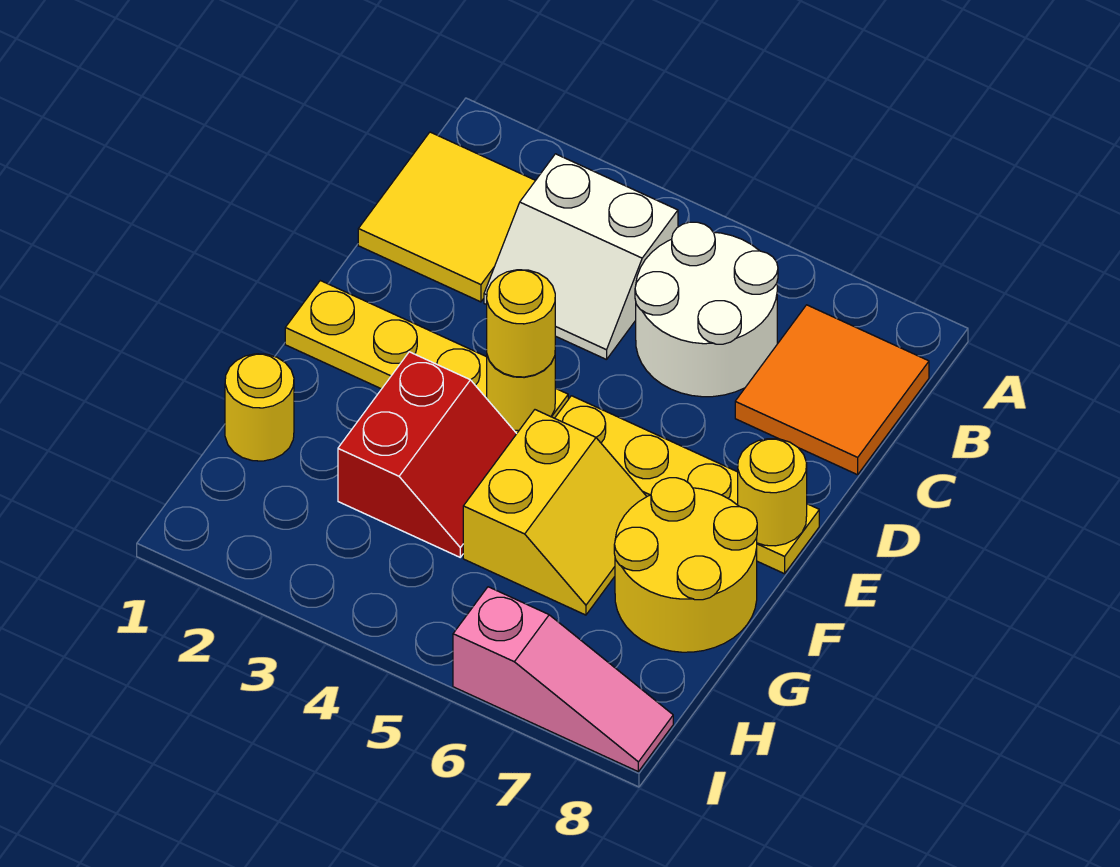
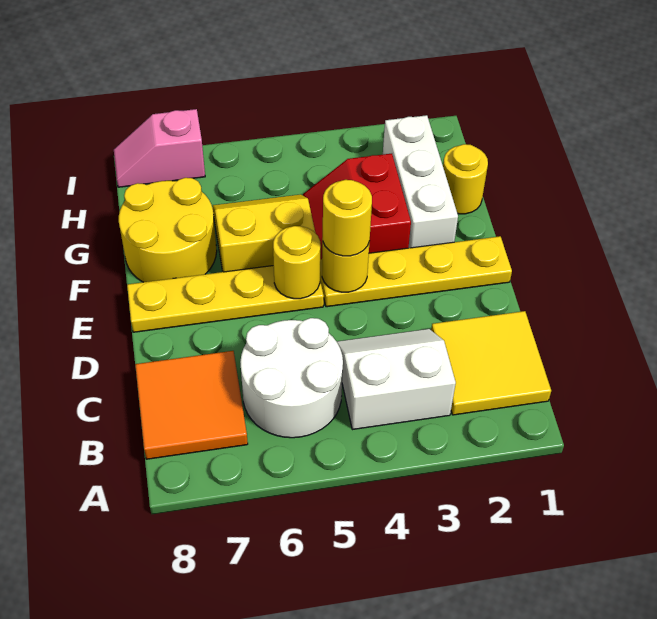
yellow 1x1 round brick [738,439,807,546] -> yellow 1x1 round brick moved to [273,226,320,299]
none -> white 1x3 brick [383,115,458,248]
yellow 2x2 slope [463,410,647,615] -> yellow 2x2 slope turned to [213,194,315,272]
pink 1x3 slope [453,587,673,771] -> pink 1x2 slope [114,109,205,187]

